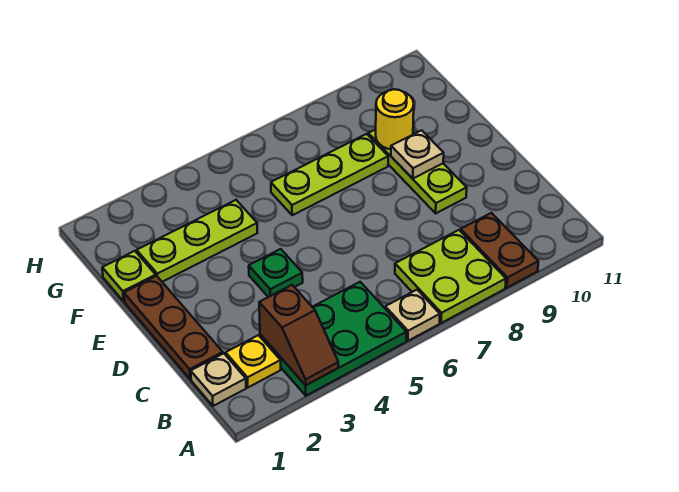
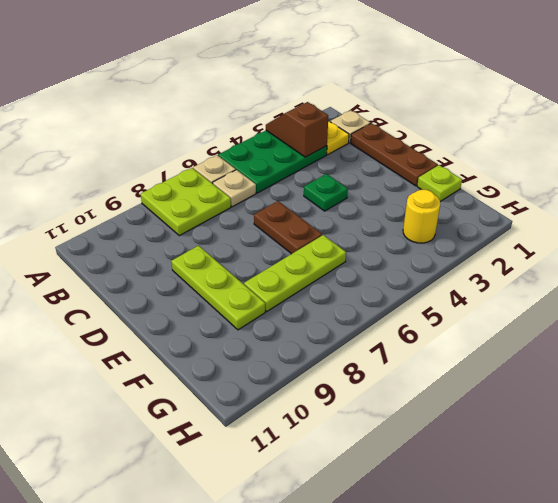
brown 1x2 plate [461,213,538,288] -> brown 1x2 plate moved to [254,201,322,254]
tan 1x1 plate [391,130,444,179] -> tan 1x1 plate moved to [213,170,256,207]
lime 1x3 plate [137,200,258,282] -> none
yellow 1x1 round brick [376,89,414,149] -> yellow 1x1 round brick moved to [403,189,440,243]

